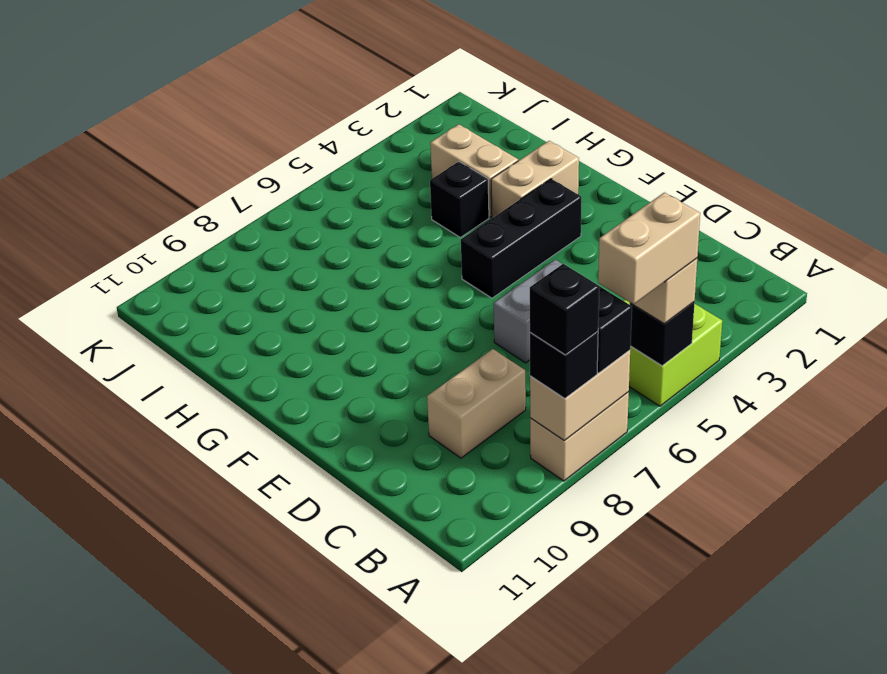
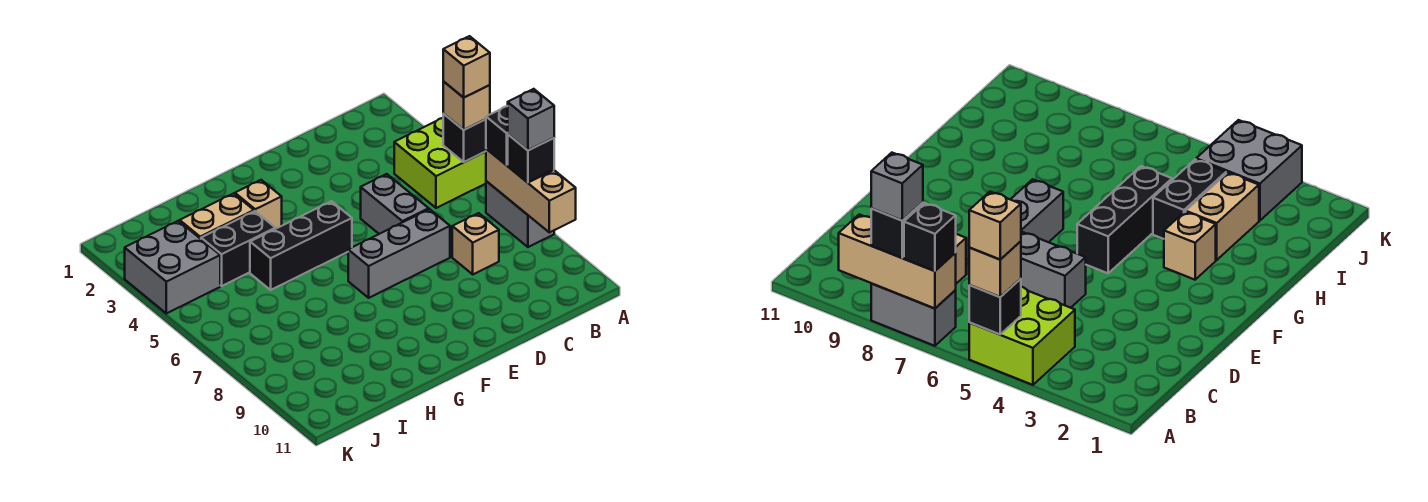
tan 1x2 brick [598,192,700,305] -> tan 1x1 brick [443,36,490,98]
tan 1x2 brick [530,392,629,481] -> grey 1x2 brick [486,181,554,247]
tan 1x2 brick [530,350,630,440] -> tan 1x3 brick [486,149,576,232]
black 1x1 brick [530,264,599,355] -> grey 1x1 brick [508,89,554,150]
tan 1x2 brick [427,349,526,458] -> tan 1x1 brick [452,213,499,274]
none -> grey 1x3 brick [348,209,450,298]
black 1x3 brick [461,179,581,298] -> black 1x3 brick turned to [250,201,352,290]
tan 1x2 brick [491,141,579,218] -> tan 1x1 brick [235,180,282,229]
black 1x1 brick [430,162,489,237] -> black 1x2 brick [201,211,275,286]
none -> grey 2x2 brick [125,221,220,313]

